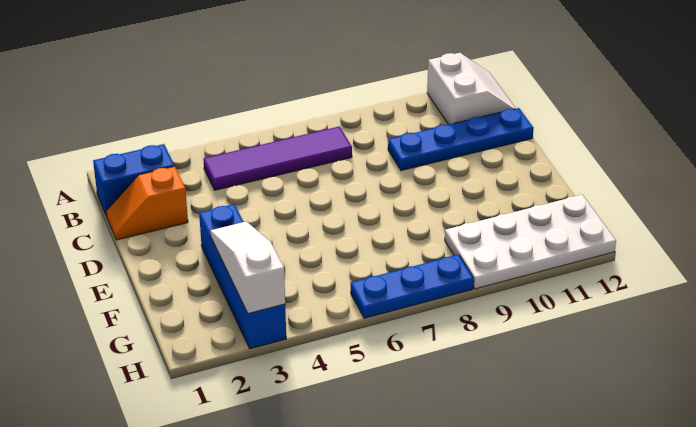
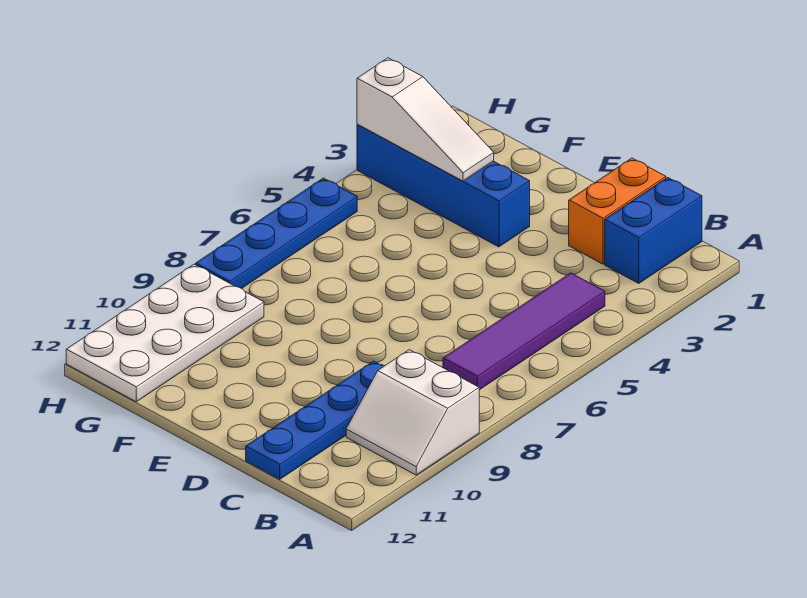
white 2x2 slope [427,53,516,125] -> white 2x2 slope moved to [346,350,479,475]
orange 1x2 slope [106,166,188,240] -> orange 1x2 brick [569,158,666,264]
blue 1x3 plate [351,255,474,318] -> blue 1x4 plate [196,178,357,289]

